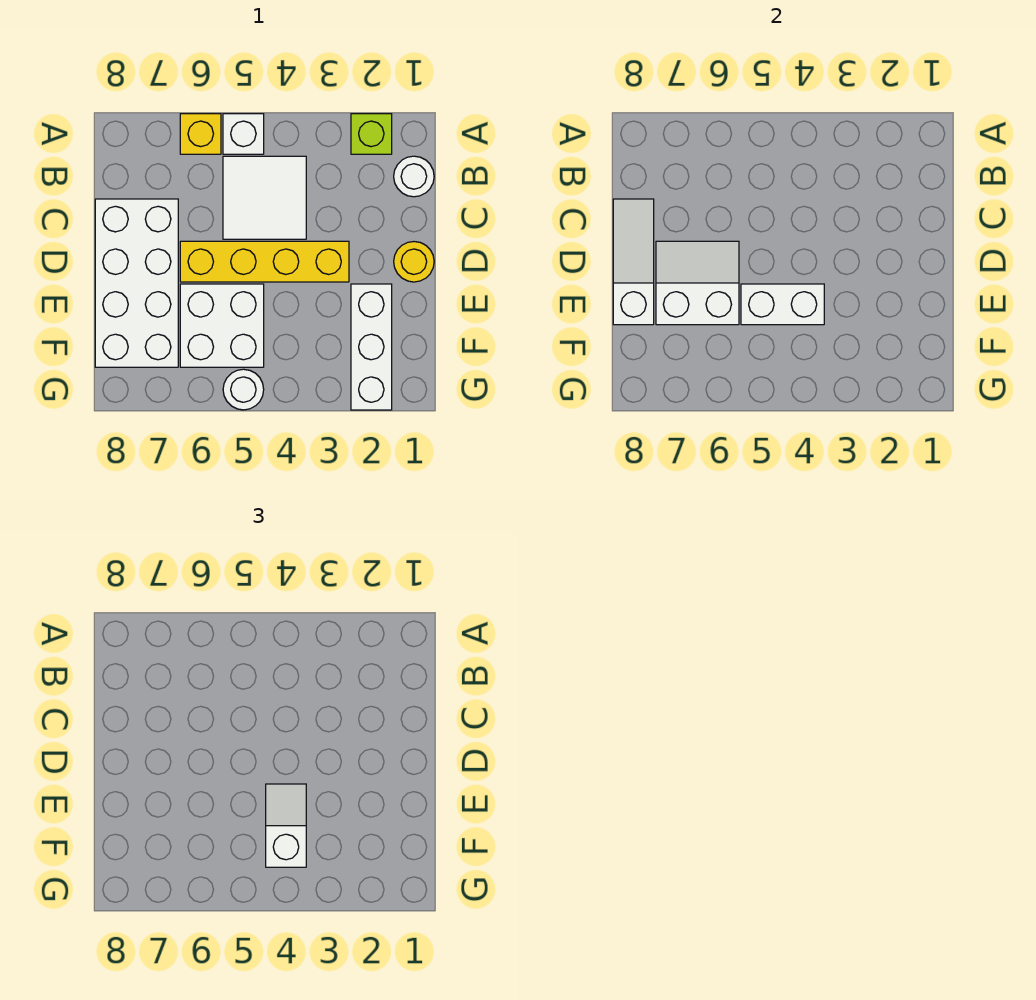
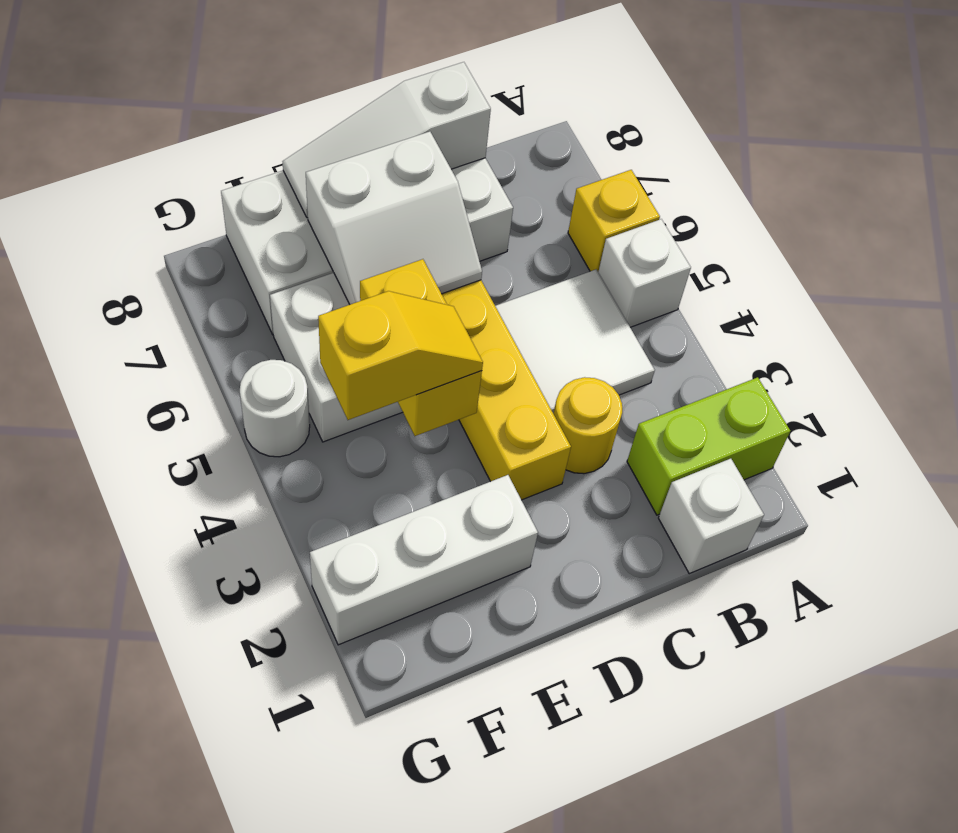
lime 1x1 brick [351,114,392,154] -> lime 1x2 brick [627,377,790,515]
white 1x1 round brick [394,156,434,197] -> white 1x1 brick [659,459,764,574]
white 1x3 slope [613,199,654,325] -> white 1x3 slope turned to [282,62,491,218]
yellow 1x1 round brick [394,242,434,282] -> yellow 1x1 round brick moved to [553,377,622,474]
white 2x2 slope [656,241,739,325] -> white 2x2 slope turned to [306,132,482,304]
white 1x2 brick [741,284,824,325] -> yellow 1x2 brick [360,259,482,436]
white 1x2 slope [266,784,306,867] -> yellow 1x2 slope [318,291,483,420]

